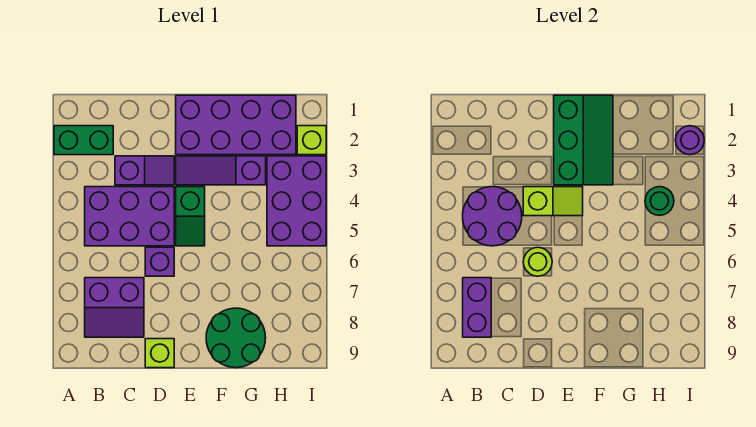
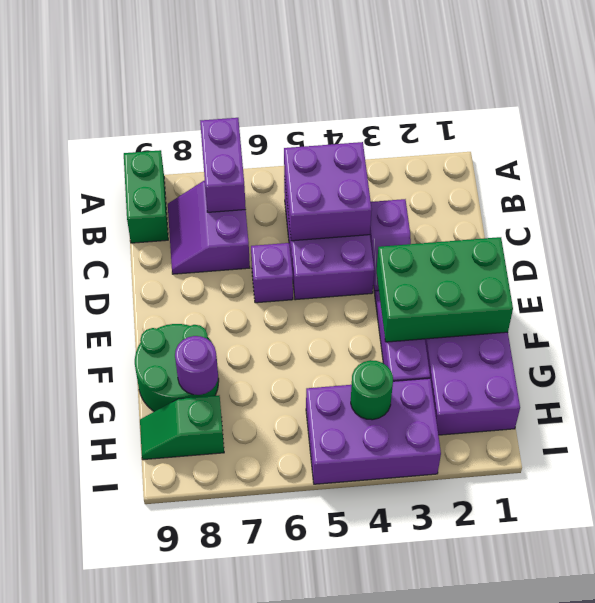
green 1x2 brick [54,126,113,155] -> green 1x2 brick moved to [124,150,168,243]
purple 2x2 round brick [463,187,522,246] -> purple 2x2 brick [284,142,372,241]
purple 1x2 brick [463,278,491,337] -> purple 1x2 brick turned to [200,118,246,212]
lime 1x2 slope [523,187,583,216] -> none
lime 1x1 round brick [523,247,552,276] -> none
lime 1x1 brick [145,339,174,368] -> none
green 2x3 slope [554,95,613,185] -> green 2x3 brick [377,237,513,342]
green 1x2 slope [176,187,205,246] -> green 1x2 slope moved to [140,396,224,460]
lime 1x1 brick [297,126,326,155] -> none
purple 1x1 round brick [675,126,704,155] -> purple 1x1 round brick moved to [175,336,218,395]

